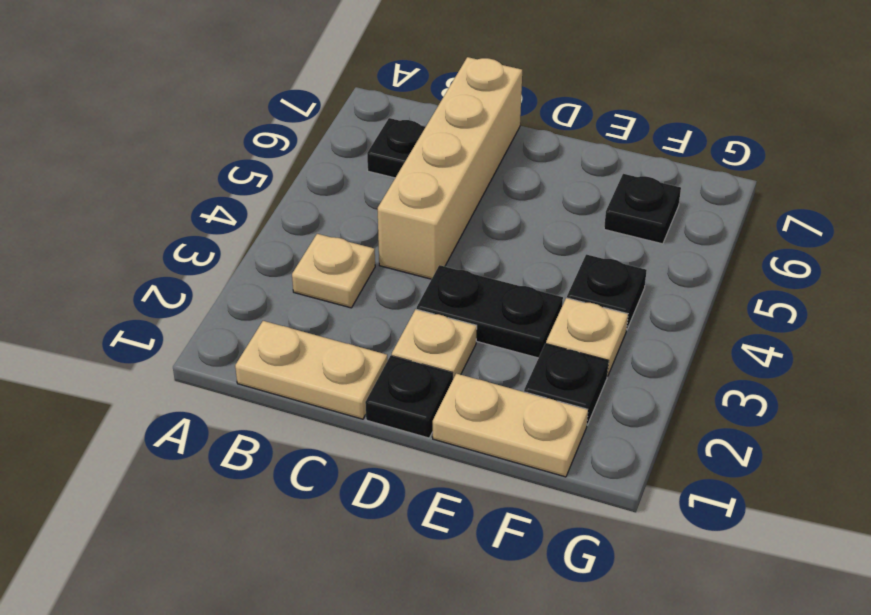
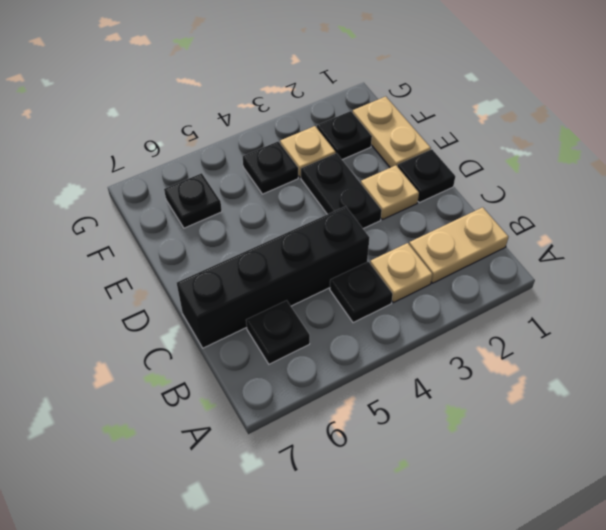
tan 1x2 plate [235,321,388,419] -> tan 1x2 plate turned to [409,207,508,283]
none -> black 1x1 plate [330,262,393,323]
tan 1x4 brick [378,57,522,279] -> black 1x4 brick [177,206,369,348]

